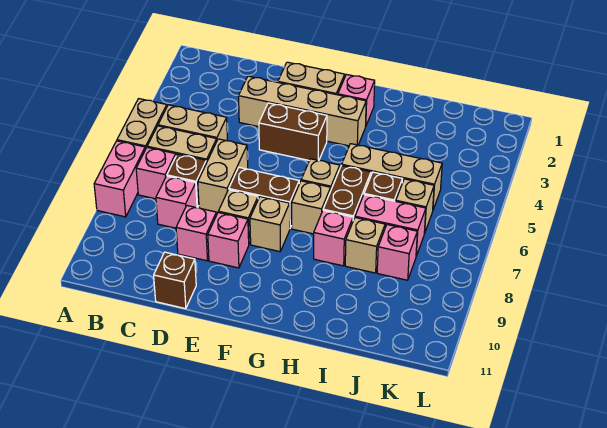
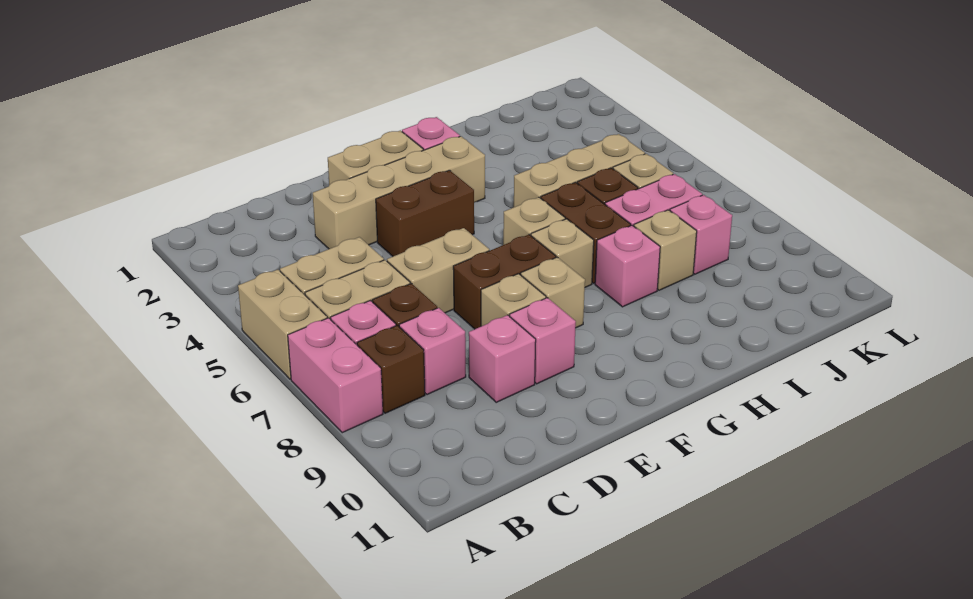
tan 1x2 brick [198,139,248,213] -> tan 1x2 brick turned to [387,228,489,313]
brown 1x1 brick [154,252,196,309] -> brown 1x1 brick moved to [357,325,425,413]

